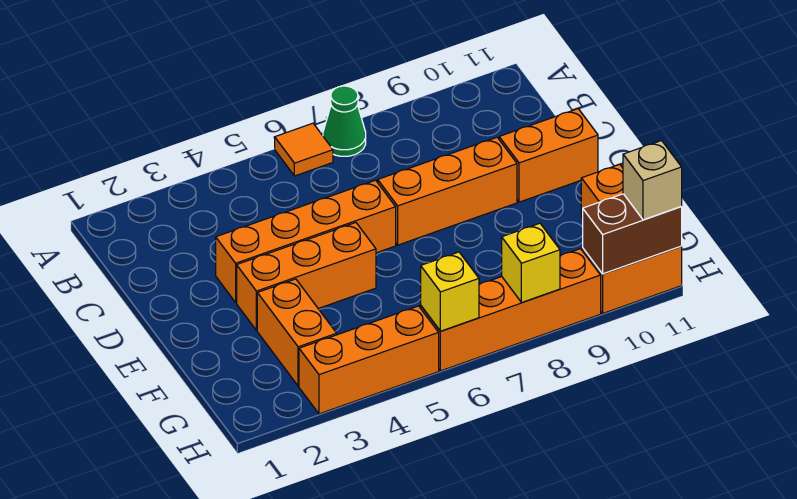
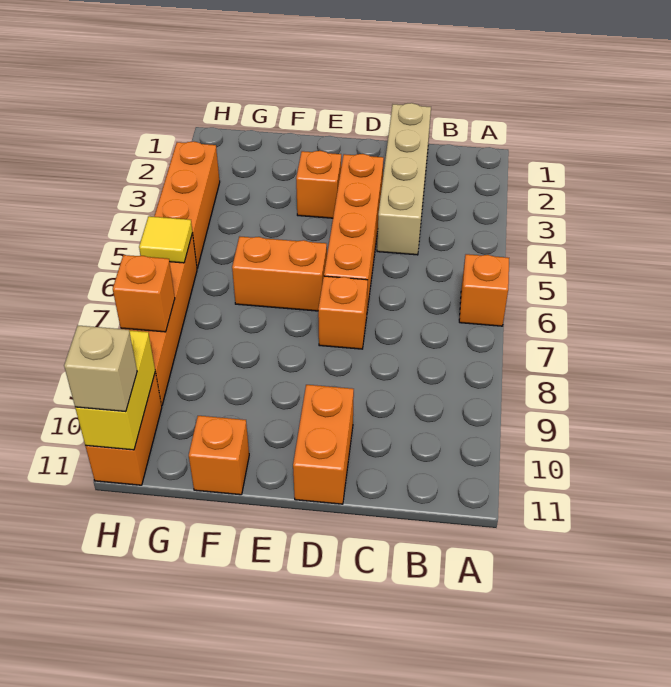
orange 1x1 tile [275,123,333,176] -> orange 1x1 brick [459,254,509,326]
green 1x1 cone [323,86,366,156] -> none
none -> tan 1x4 brick [377,103,431,255]
orange 1x3 brick [378,137,517,245] -> orange 1x1 brick [318,276,368,349]
orange 1x3 brick [237,223,376,330] -> orange 1x1 brick [296,151,341,218]
orange 1x2 brick [257,279,337,386] -> orange 1x2 brick moved to [232,236,327,311]
yellow 1x1 brick [421,252,479,331] -> yellow 1x1 tile [139,216,192,263]
yellow 1x1 brick [502,223,560,303] -> orange 1x1 brick [113,255,175,332]
brown 1x2 brick [583,194,682,274] -> yellow 1x2 brick [75,330,155,450]

